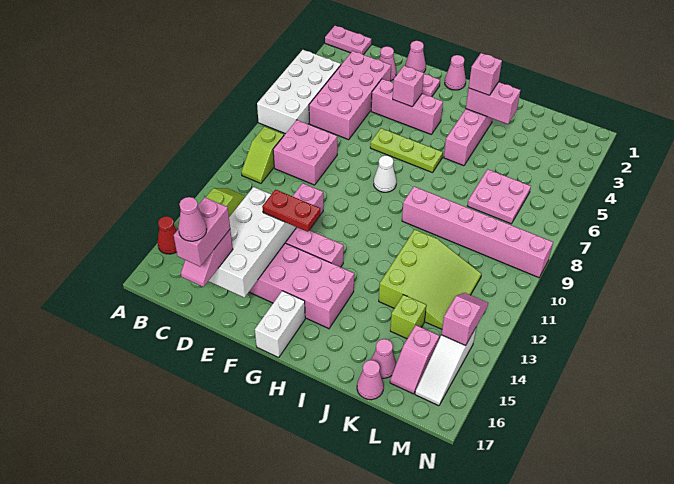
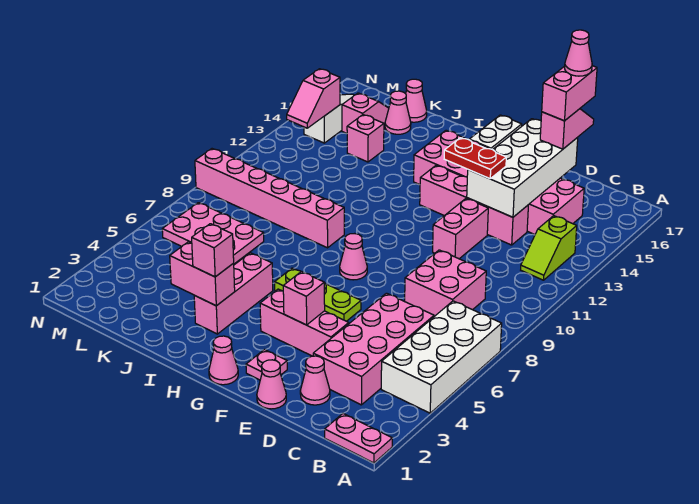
red 1x1 cone [158,216,177,254] -> none
lime 1x2 slope [241,126,284,183] -> none
white 1x1 cone [374,156,396,192] -> pink 1x1 cone [340,234,367,280]
lime 3x3 slope [379,229,481,329] -> none
pink 2x2 plate [467,169,531,224] -> pink 2x3 plate [162,203,264,264]
lime 1x1 brick [390,295,426,339] -> pink 1x1 brick [347,115,384,162]

